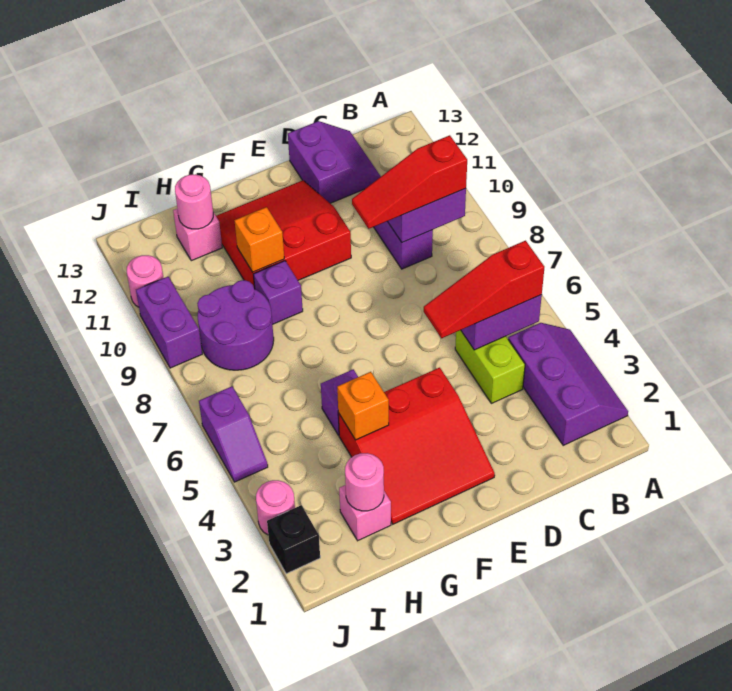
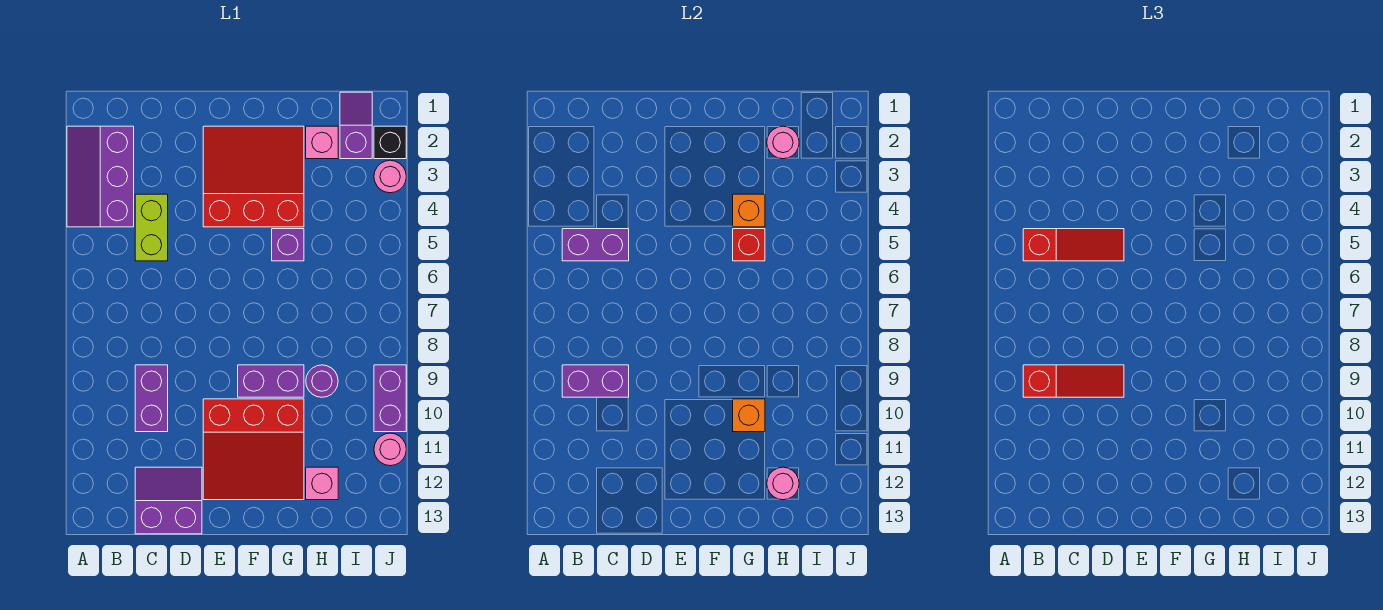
purple 2x2 slope [288,121,381,203] -> purple 2x2 slope turned to [135,467,202,534]
none -> red 1x1 brick [733,229,765,261]
purple 1x1 brick [253,261,303,325] -> purple 1x2 brick [238,365,304,397]
purple 2x2 round brick [197,280,274,370] -> purple 1x1 round brick [306,365,338,397]
purple 1x2 slope [199,386,268,482] -> purple 1x2 slope moved to [340,92,372,159]

